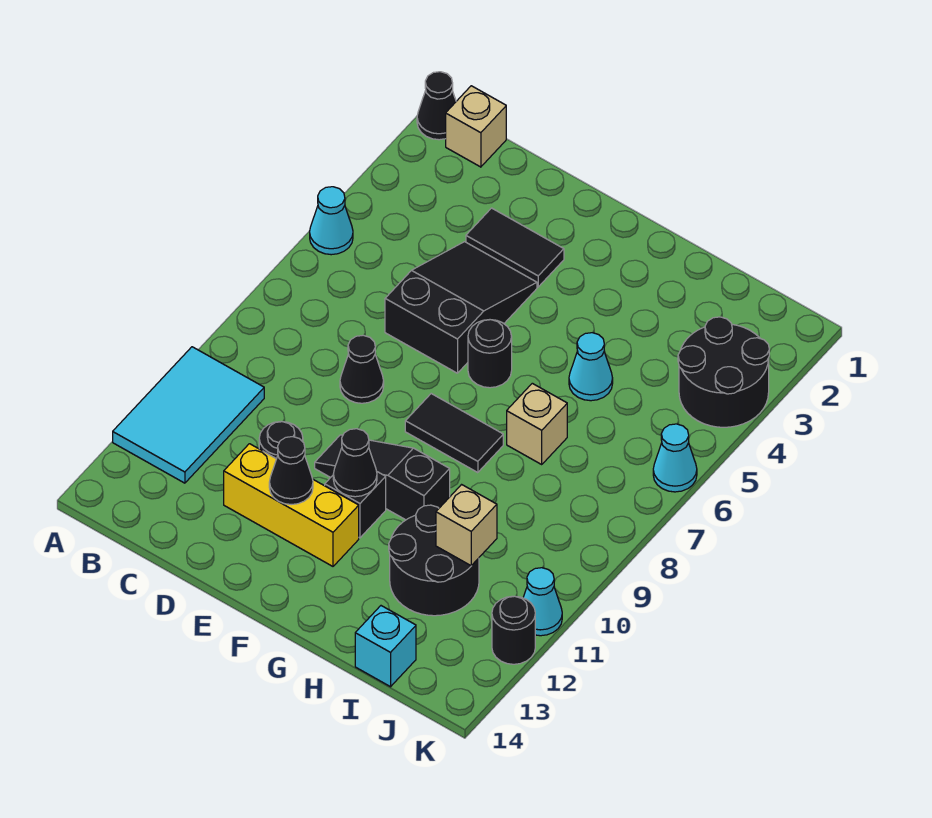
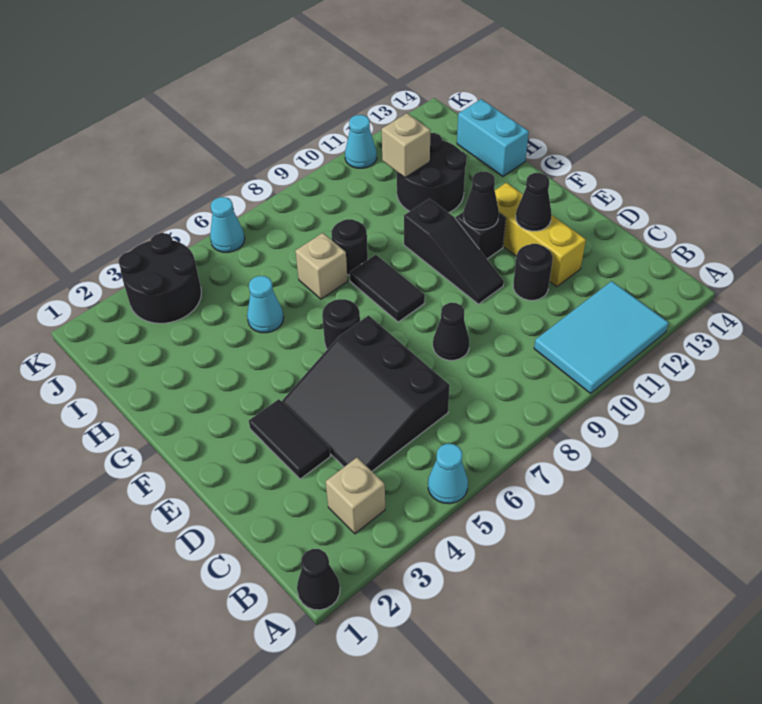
tan 1x1 brick [446,86,506,167] -> tan 1x1 brick moved to [326,458,385,534]
black 2x3 slope [385,242,537,373] -> black 3x3 slope [282,316,450,471]
cyan 1x1 brick [355,606,416,687] -> cyan 1x2 brick [457,99,529,176]
black 1x1 round brick [492,596,535,664] -> black 1x1 round brick moved to [331,219,368,275]

